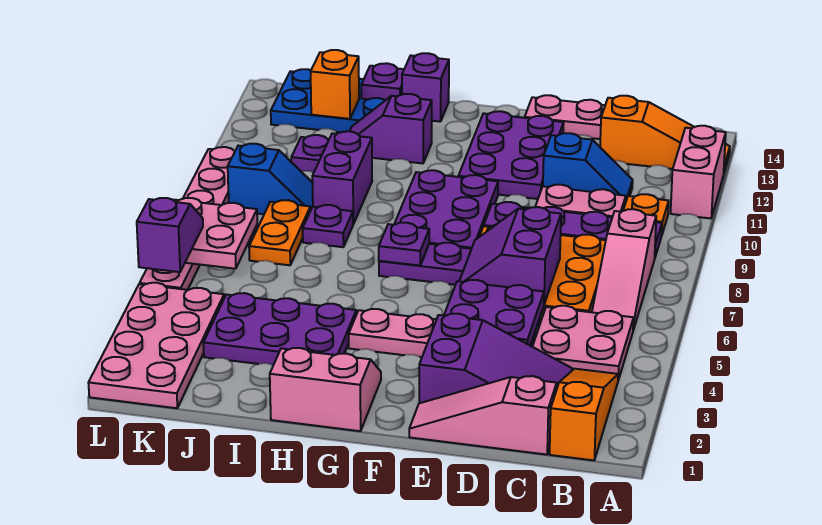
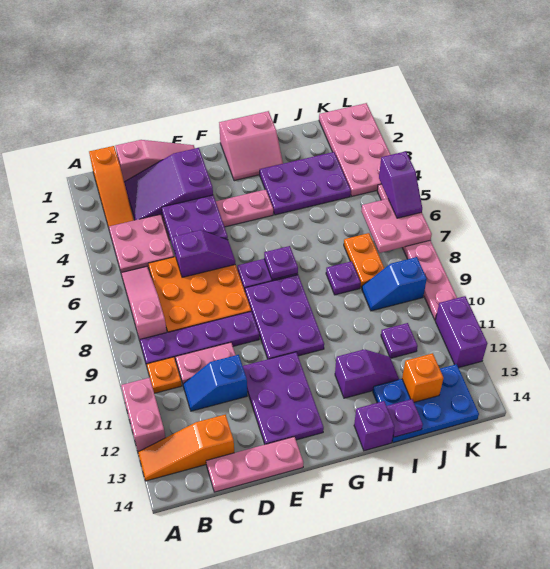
purple 2x2 slope [459,207,561,304] -> purple 1x2 slope [173,230,235,277]
purple 1x2 brick [312,131,372,224] -> purple 1x2 brick moved to [435,296,487,368]

